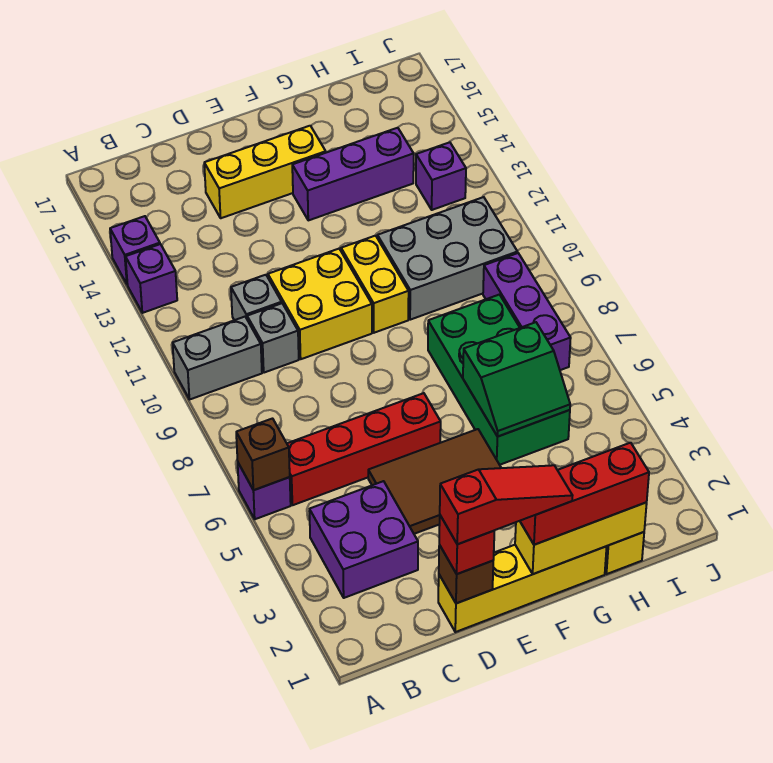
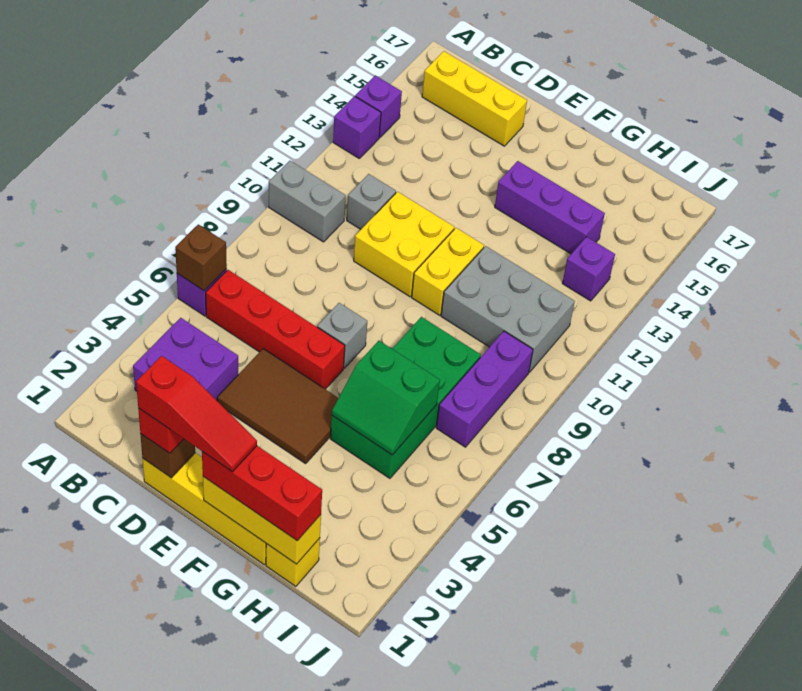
grey 1x1 brick [247,303,299,373] -> grey 1x1 brick moved to [317,303,367,368]
yellow 1x3 brick [204,126,326,218] -> yellow 1x3 brick moved to [422,51,527,146]

